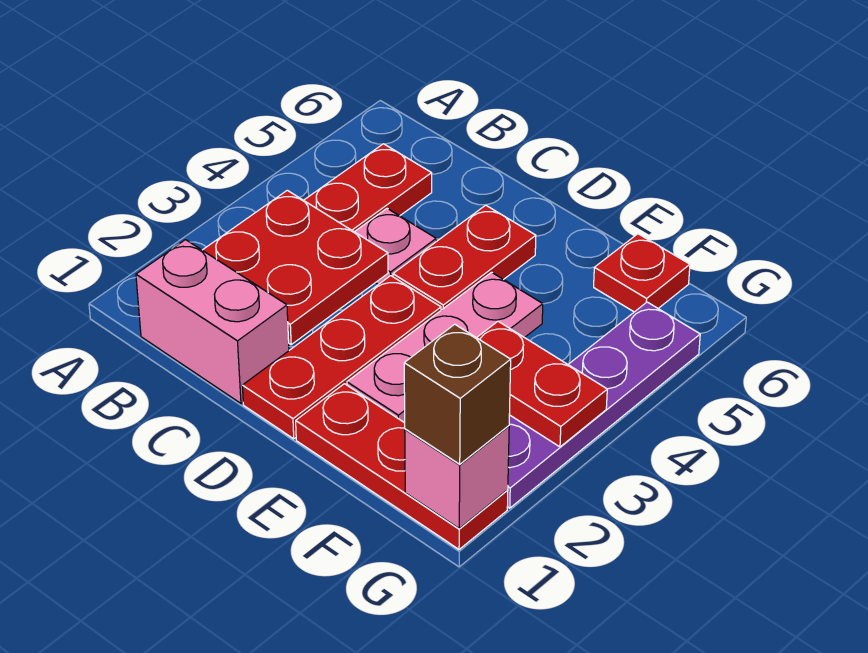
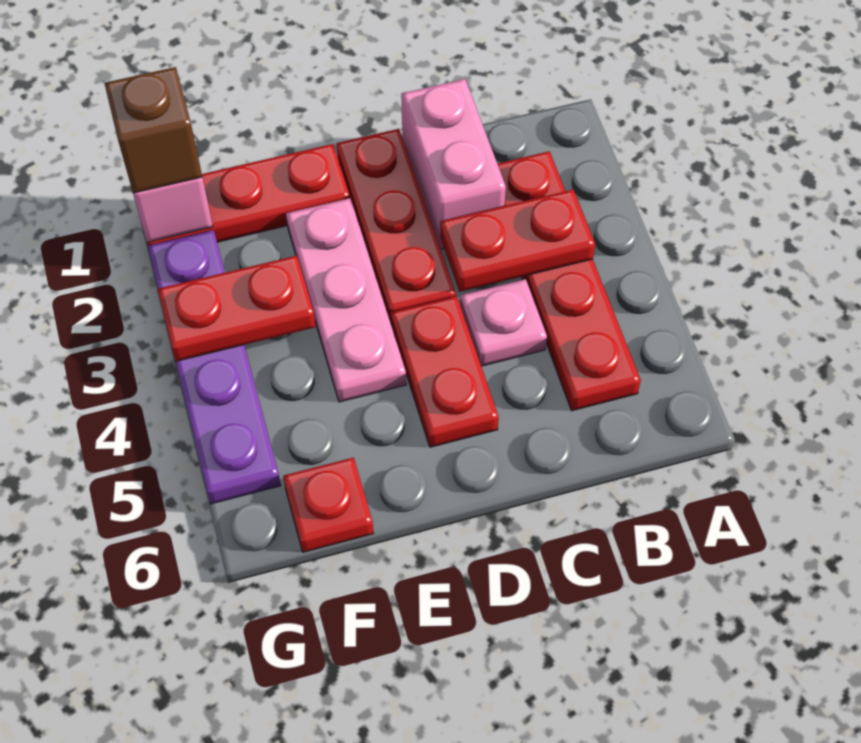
pink 1x2 brick [136,240,289,403] -> pink 1x2 brick turned to [401,79,506,249]
red 2x2 plate [203,190,388,345] -> red 1x2 plate [440,190,595,292]

